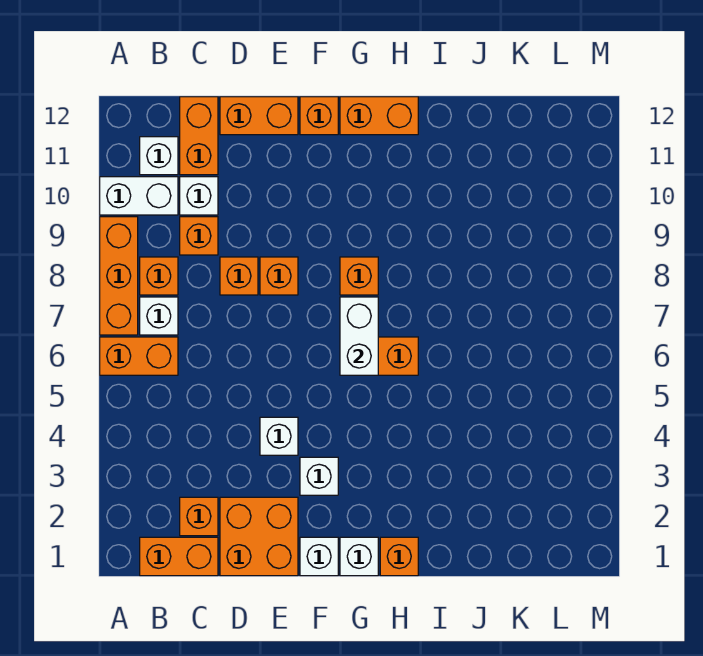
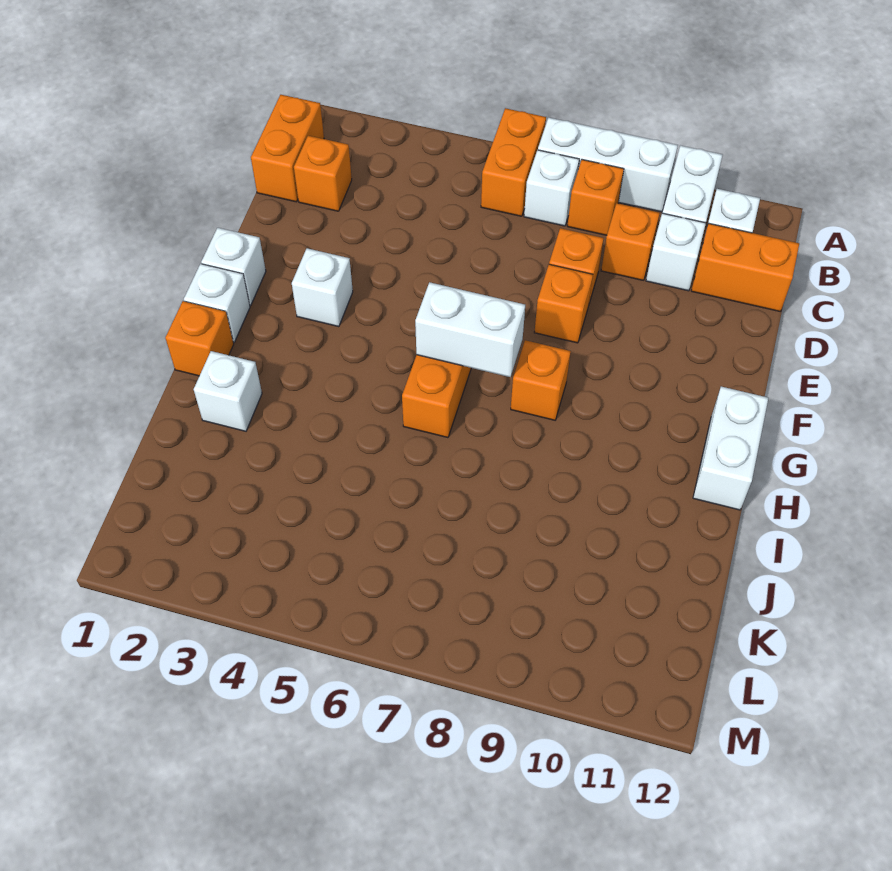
orange 1x3 brick [100,217,138,335] -> white 1x3 brick [538,118,678,212]
orange 2x2 brick [220,497,298,576] -> none
orange 1x2 brick [220,97,298,135] -> none
white 1x1 brick [260,417,298,455] -> white 1x1 brick moved to [194,351,262,431]
orange 1x1 brick [300,97,338,135] -> none
orange 1x2 brick [340,97,418,135] -> white 1x2 brick [693,387,768,510]

